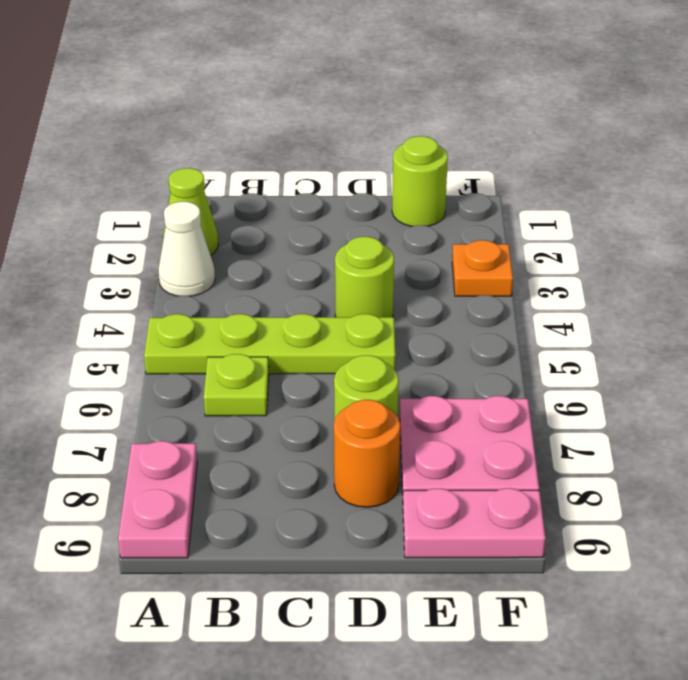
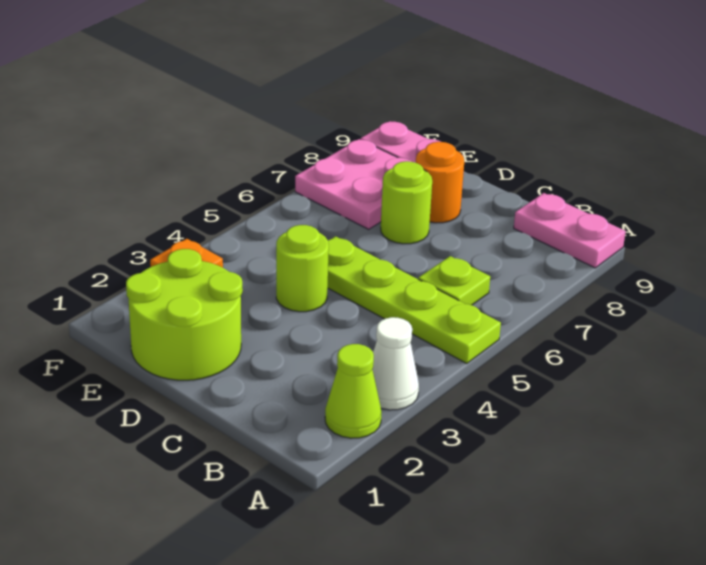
pink 1x2 plate [118,441,197,558] -> pink 1x2 plate turned to [514,193,626,268]
lime 1x1 round brick [392,136,448,226] -> lime 2x2 round brick [126,249,243,380]

